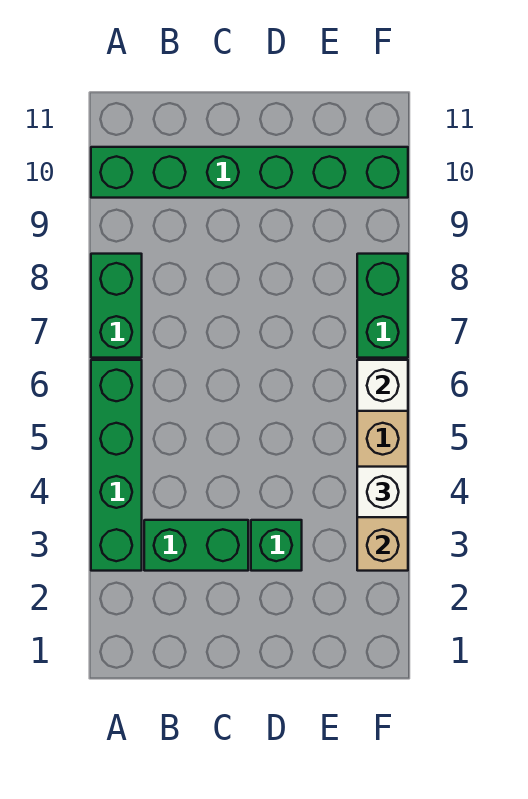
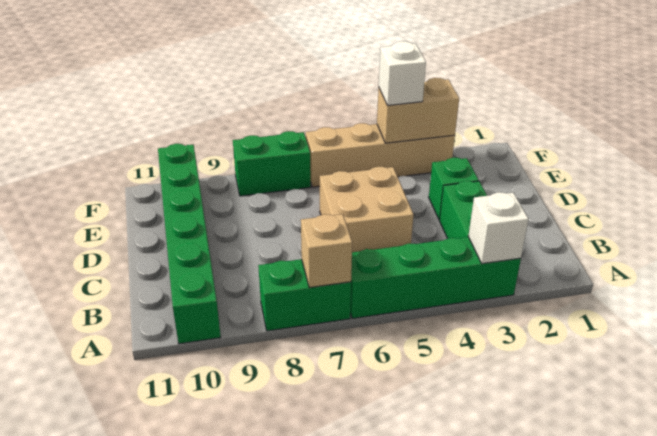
none -> tan 1x1 brick [301,214,352,288]
none -> tan 2x2 brick [320,167,414,252]
white 1x1 brick [357,360,408,411] -> white 1x1 brick moved to [468,192,529,264]

